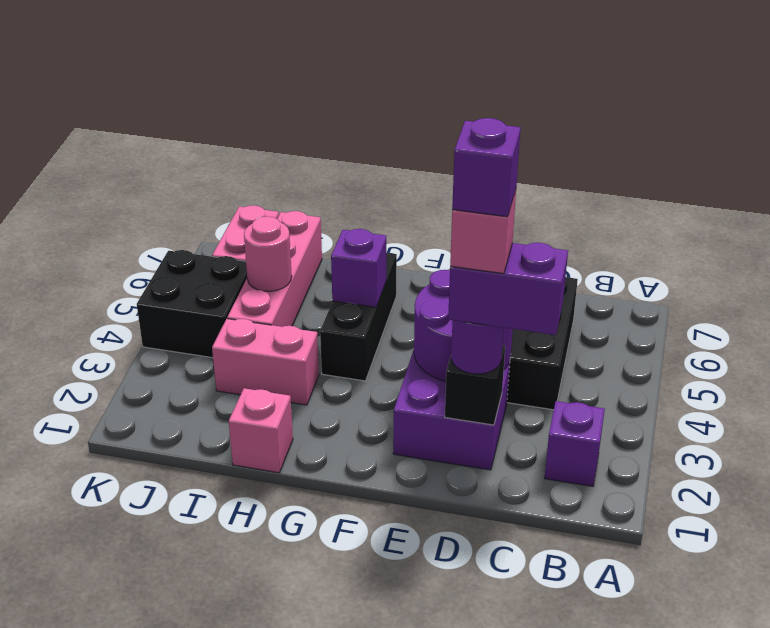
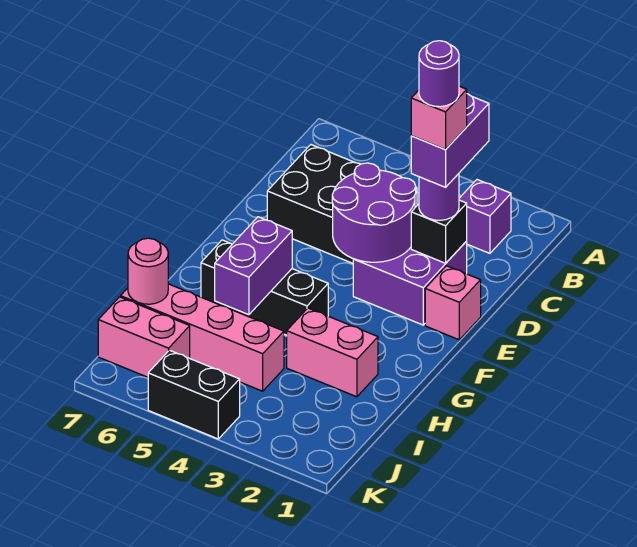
purple 1x1 brick [452,118,521,217] -> purple 1x1 round brick [419,41,459,107]
purple 1x1 brick [331,229,386,307] -> purple 1x2 brick [215,217,292,315]
pink 1x1 brick [229,388,293,473] -> pink 1x1 brick moved to [425,266,481,340]
pink 1x2 brick [212,319,319,405] -> pink 1x2 brick turned to [287,308,378,397]
pink 1x1 round brick [244,216,292,291] -> pink 1x1 round brick moved to [128,238,168,304]
black 2x2 brick [137,250,247,358] -> black 1x2 brick [148,350,240,439]

